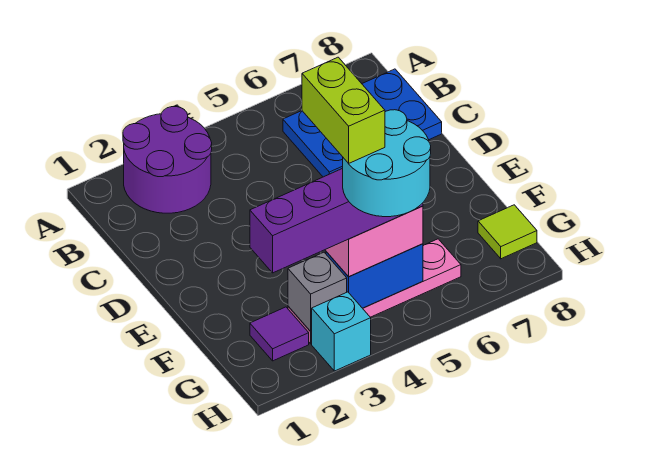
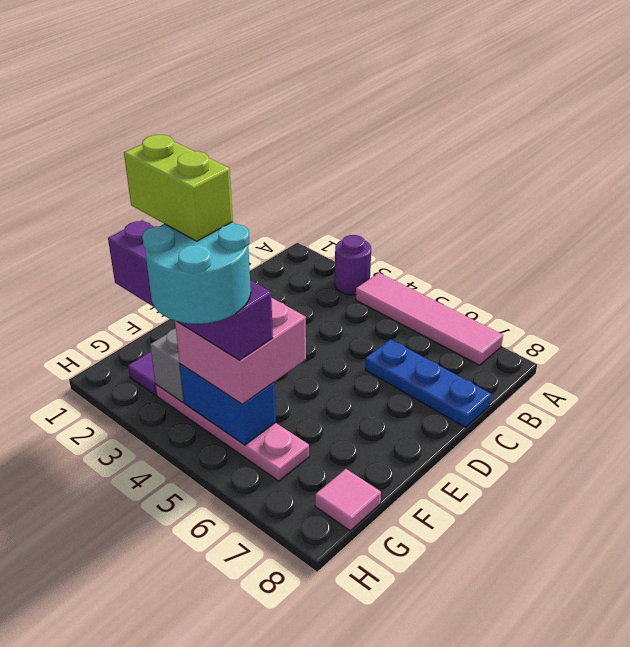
purple 2x2 round brick [123,107,212,213] -> purple 1x1 round brick [335,235,371,295]
none -> pink 1x4 tile [356,273,503,365]
blue 2x3 plate [283,69,442,177] -> blue 1x3 plate [365,339,491,427]
lime 1x2 brick [302,57,385,163] -> lime 1x2 brick turned to [124,135,233,241]
lime 1x1 tile [478,205,537,259] -> pink 1x1 tile [315,469,381,531]
cyan 1x1 brick [312,292,371,371] -> none

